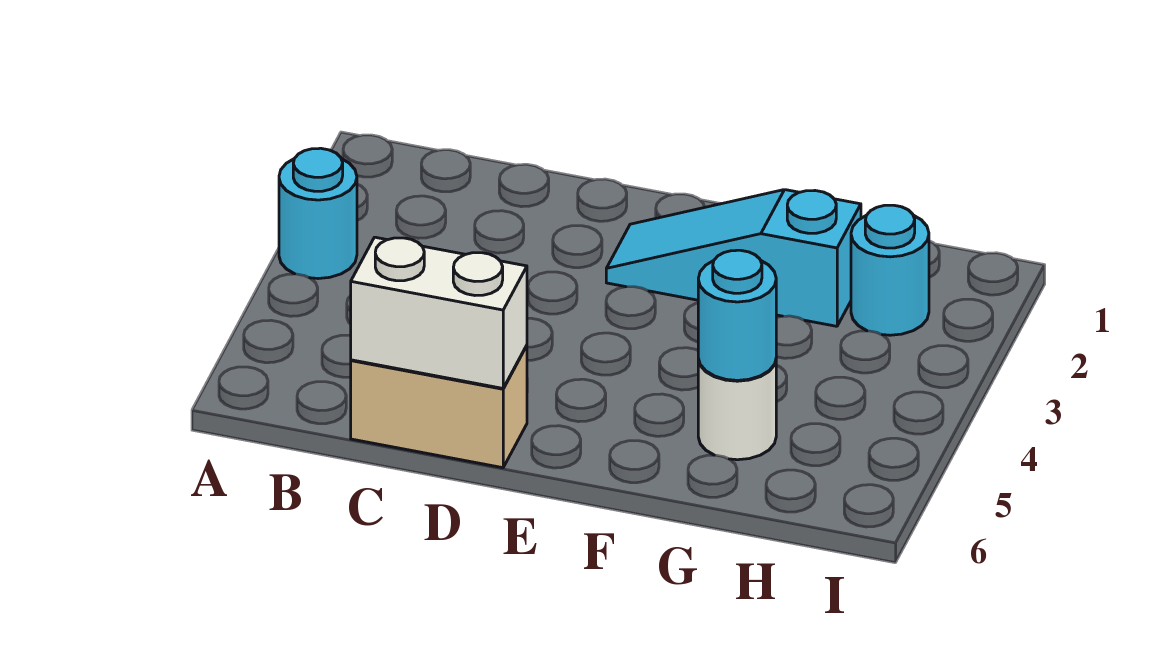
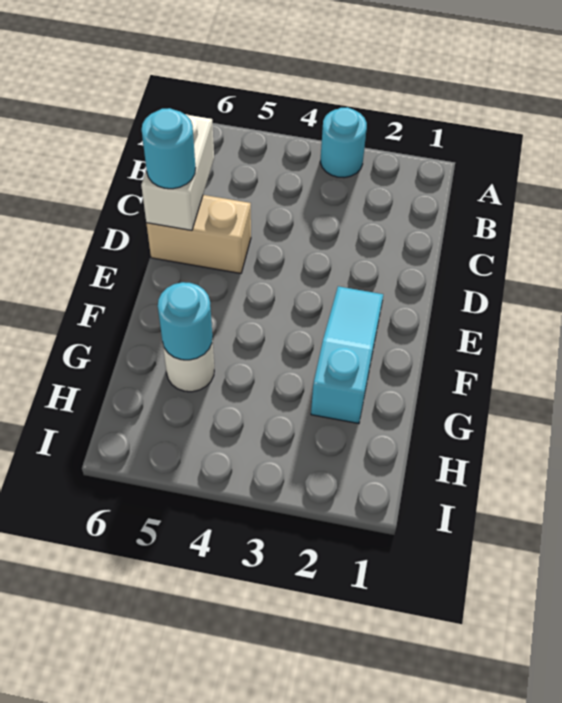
tan 1x2 brick [351,346,527,468] -> tan 1x2 brick turned to [146,195,251,273]
cyan 1x1 round brick [851,205,929,335] -> cyan 1x1 round brick moved to [142,108,195,189]

